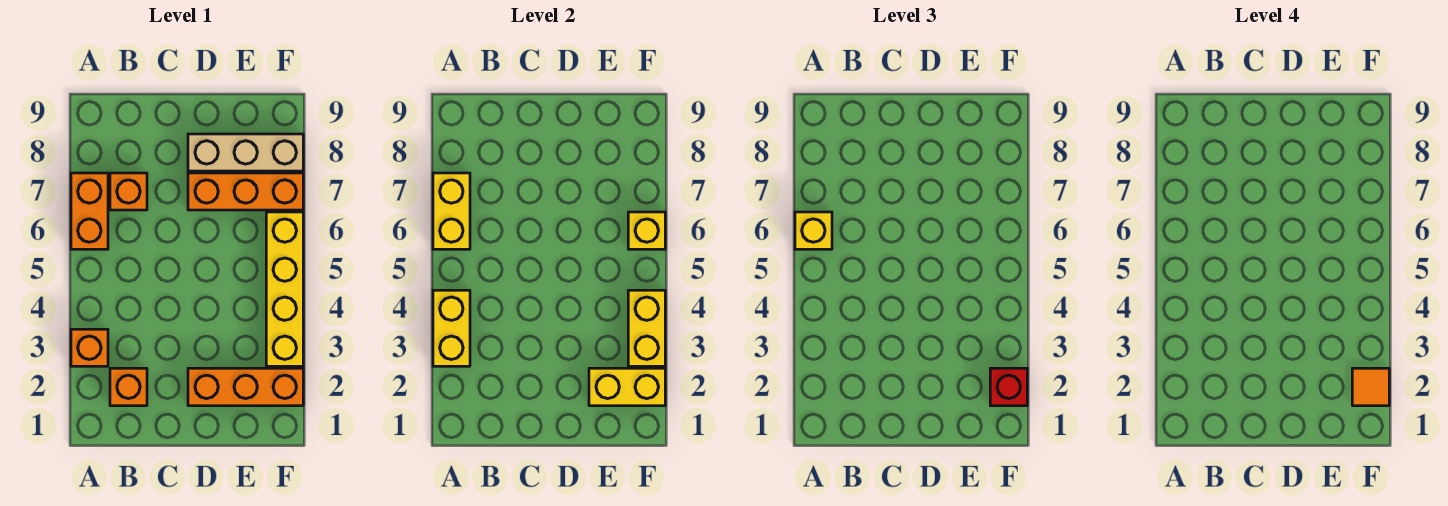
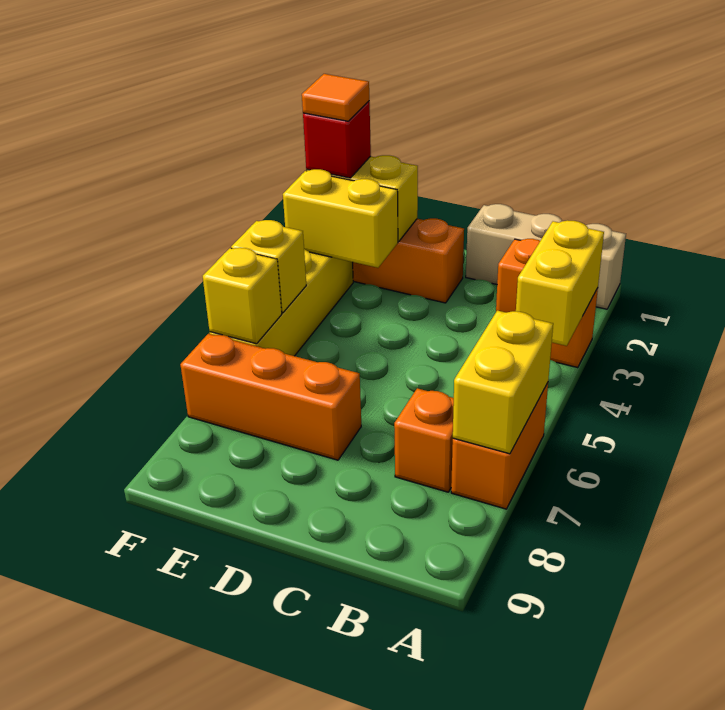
yellow 1x1 brick [795,212,832,249] -> yellow 1x1 brick moved to [231,220,306,313]
tan 1x3 brick [188,134,303,171] -> tan 1x3 brick moved to [466,204,626,309]
yellow 1x2 brick [628,290,665,366] -> yellow 1x2 brick turned to [283,169,398,268]

